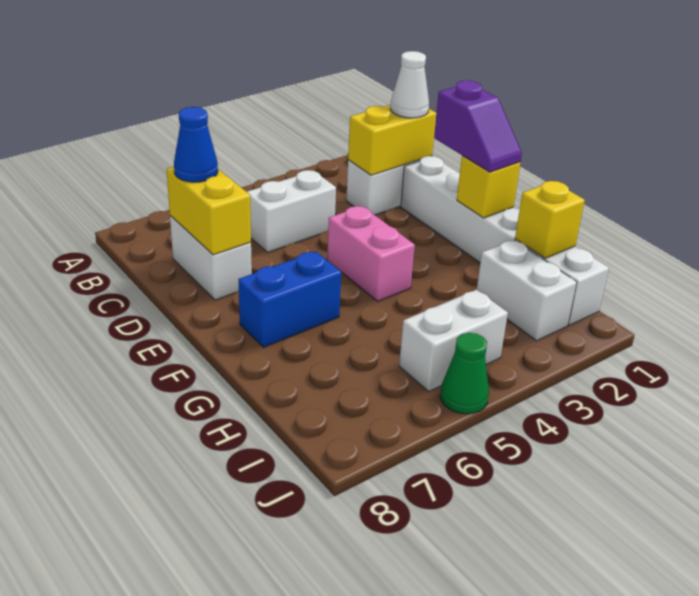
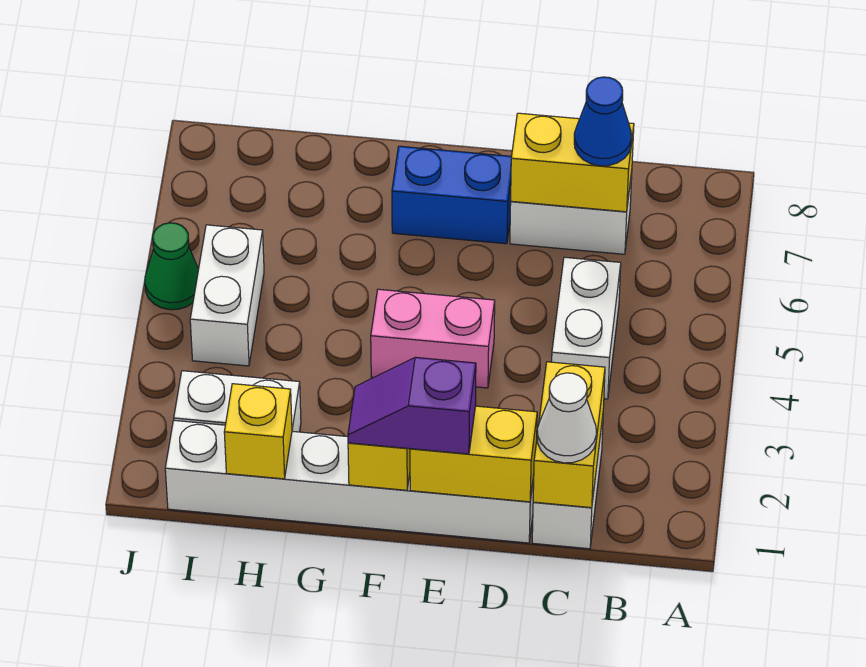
none -> yellow 1x2 brick [410,406,537,502]
blue 1x2 brick [238,251,341,347] -> blue 1x2 brick turned to [392,146,512,244]

